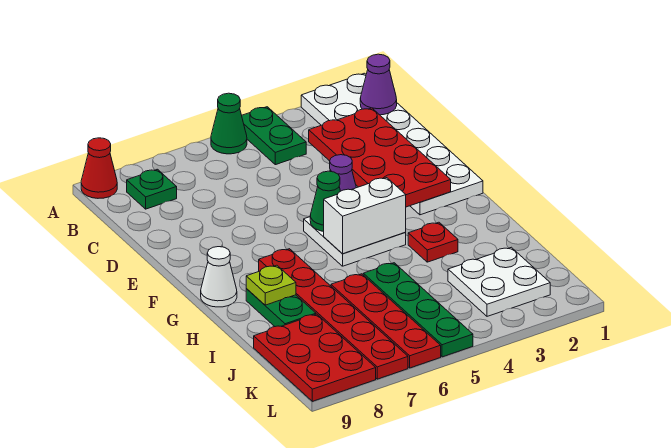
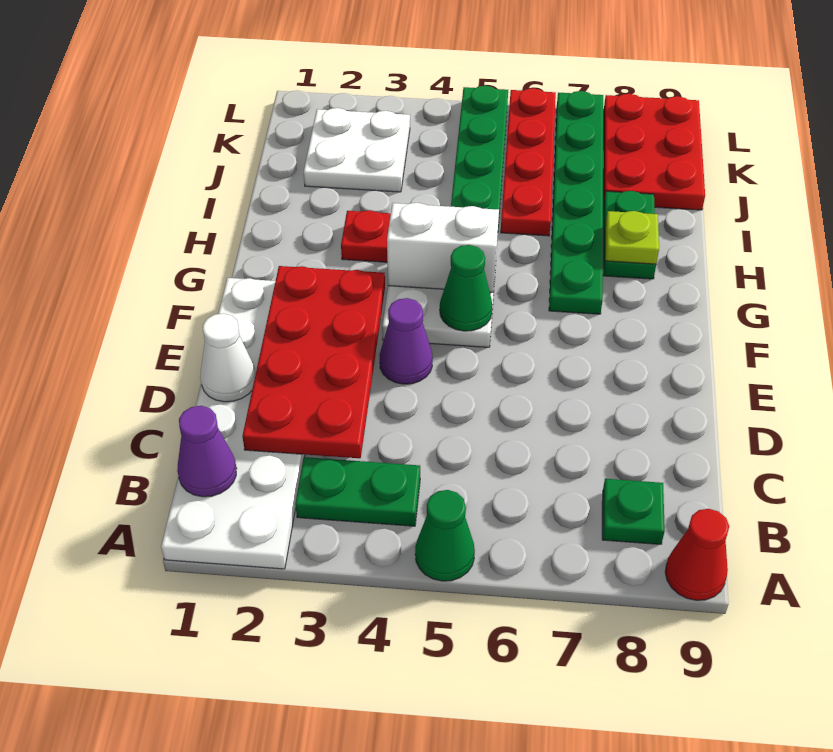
green 1x2 plate [242,107,306,165] -> green 1x2 plate turned to [295,457,420,526]
red 1x6 plate [259,249,408,379] -> green 1x6 plate [549,91,603,314]
white 1x1 cone [201,247,237,307] -> white 1x1 cone moved to [200,313,256,402]

